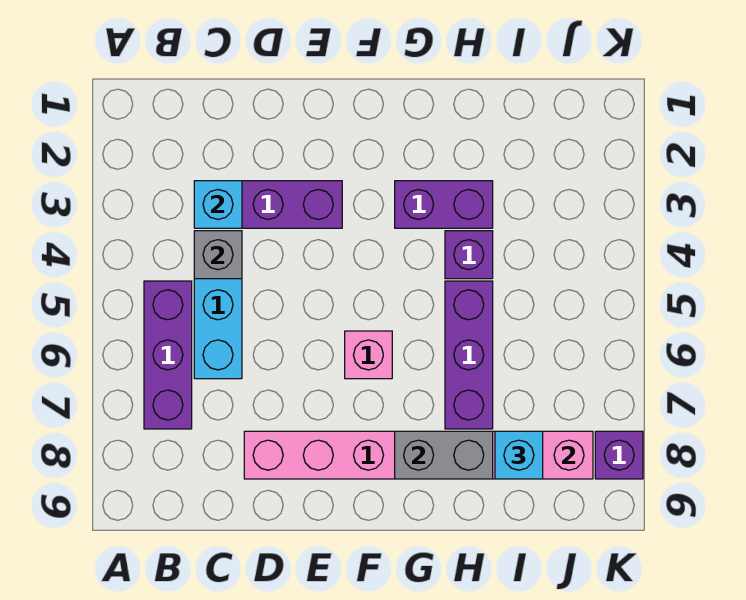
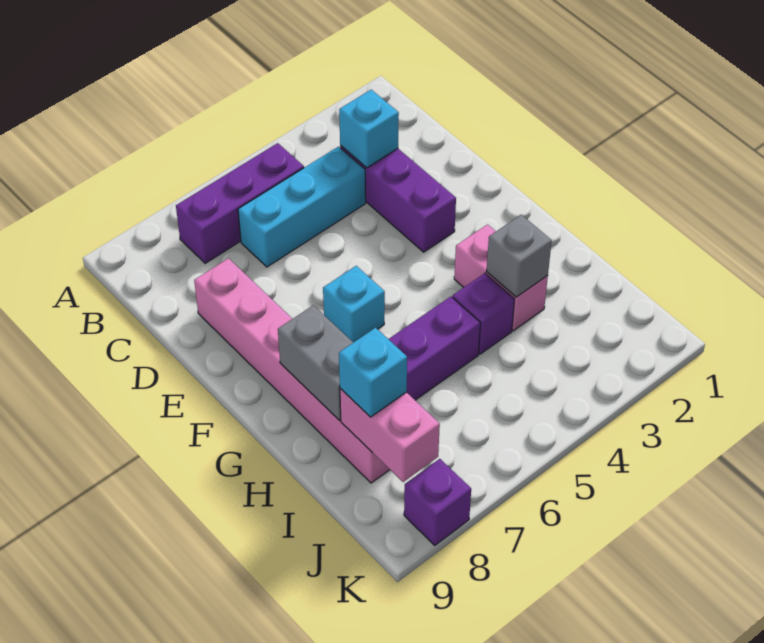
grey 1x1 brick [194,231,242,279] -> grey 1x1 brick moved to [486,215,552,297]
pink 1x1 brick [345,331,392,379] -> cyan 1x1 brick [323,266,385,342]
purple 1x2 brick [395,181,493,228] -> pink 1x2 brick [454,225,548,331]

